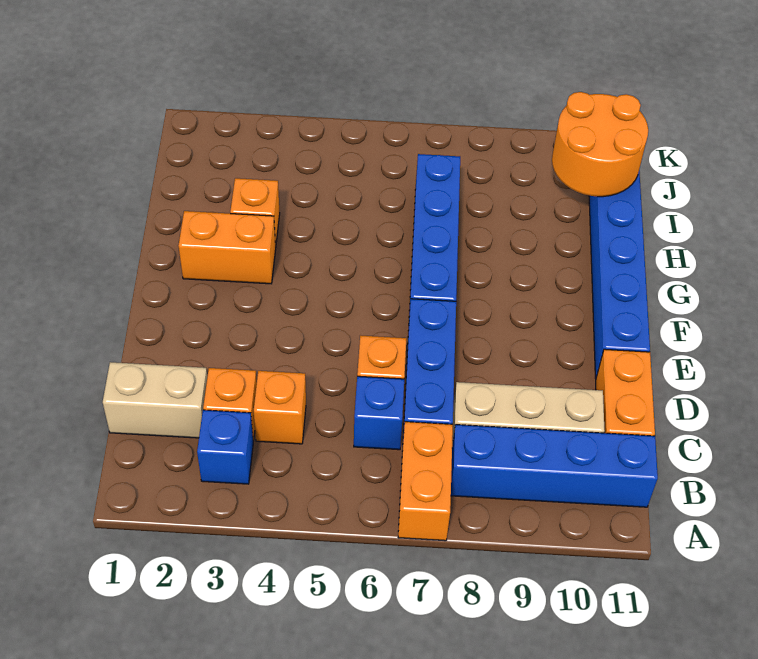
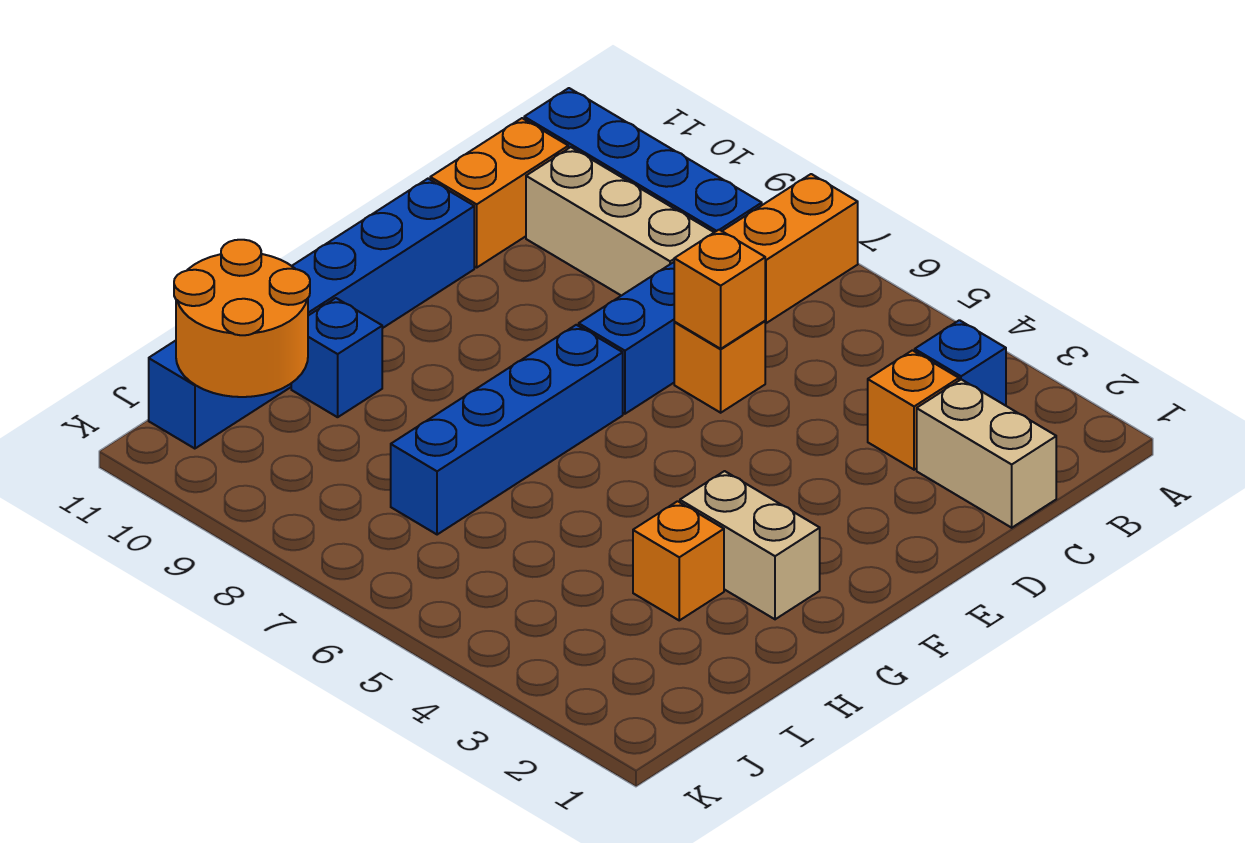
orange 1x1 brick [254,371,306,444] -> orange 1x1 brick moved to [674,230,765,349]
blue 1x1 brick [354,376,404,450] -> blue 1x1 brick moved to [291,298,382,417]
orange 1x2 brick [178,211,276,284] -> tan 1x2 brick [680,471,820,619]

